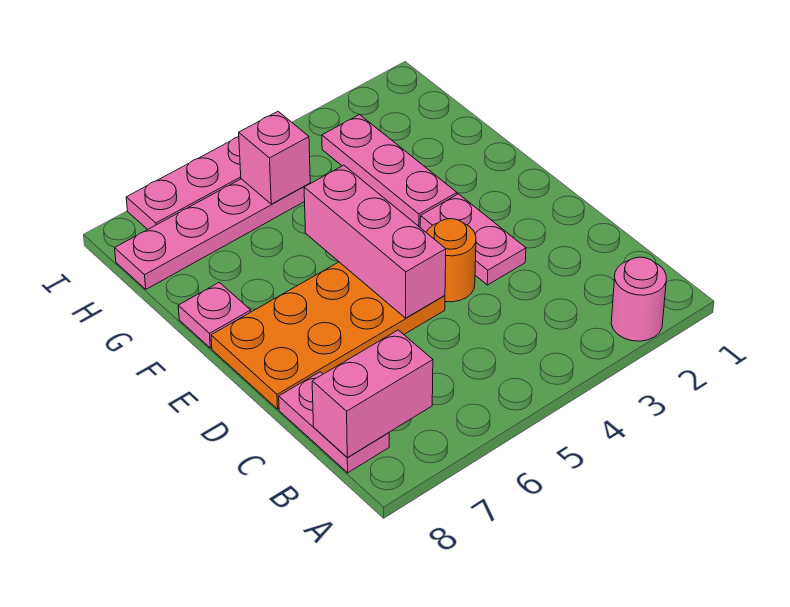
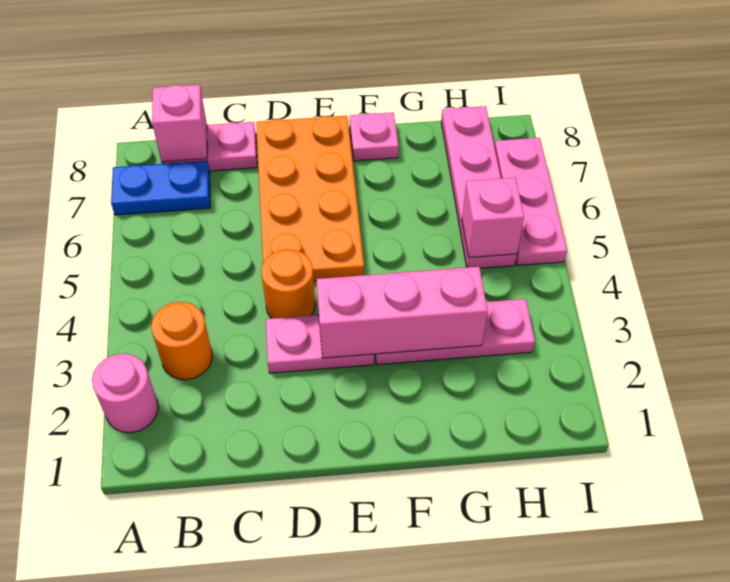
none -> blue 1x2 plate [111,161,210,215]
none -> orange 1x1 round brick [151,302,212,380]
pink 1x2 brick [312,330,433,457] -> pink 1x1 brick [152,85,207,162]
pink 1x3 brick [304,165,446,318] -> pink 1x3 brick moved to [316,267,488,358]

